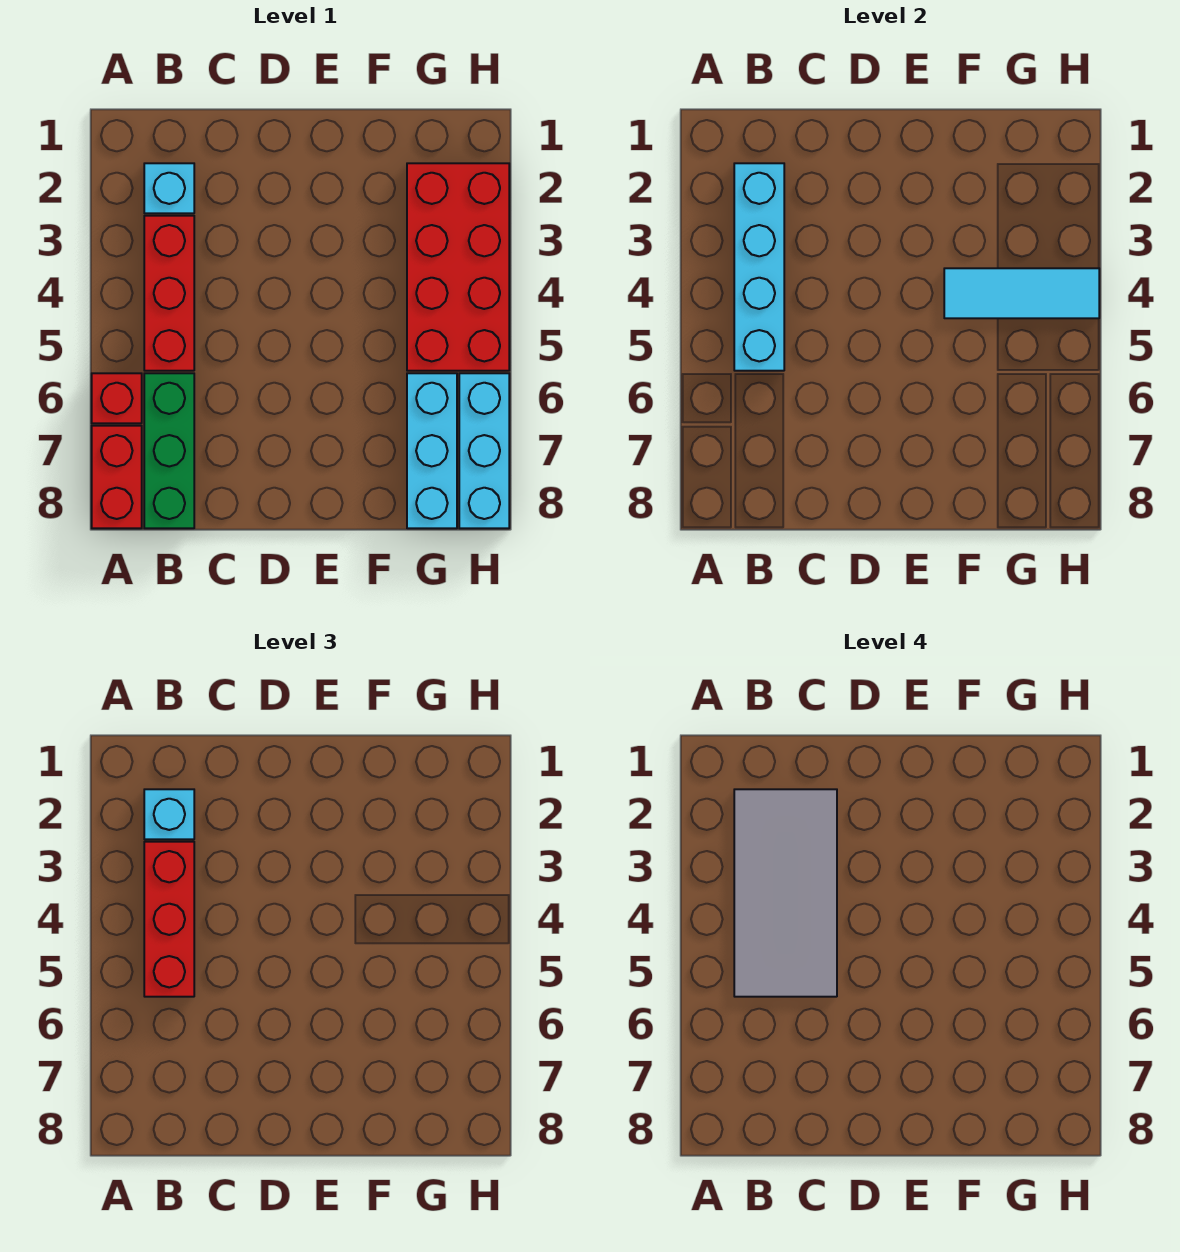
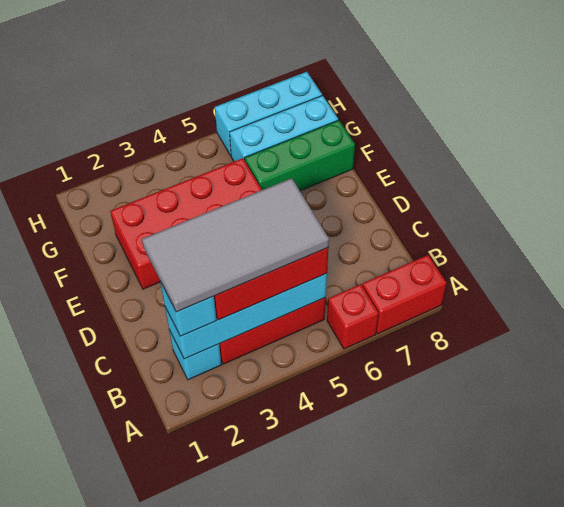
green 1x3 brick [144,373,194,528] -> green 1x3 brick moved to [245,120,355,191]
cyan 1x3 tile [944,268,1099,318] -> none
red 2x4 brick [407,163,509,371] -> red 2x4 brick moved to [110,158,262,289]

